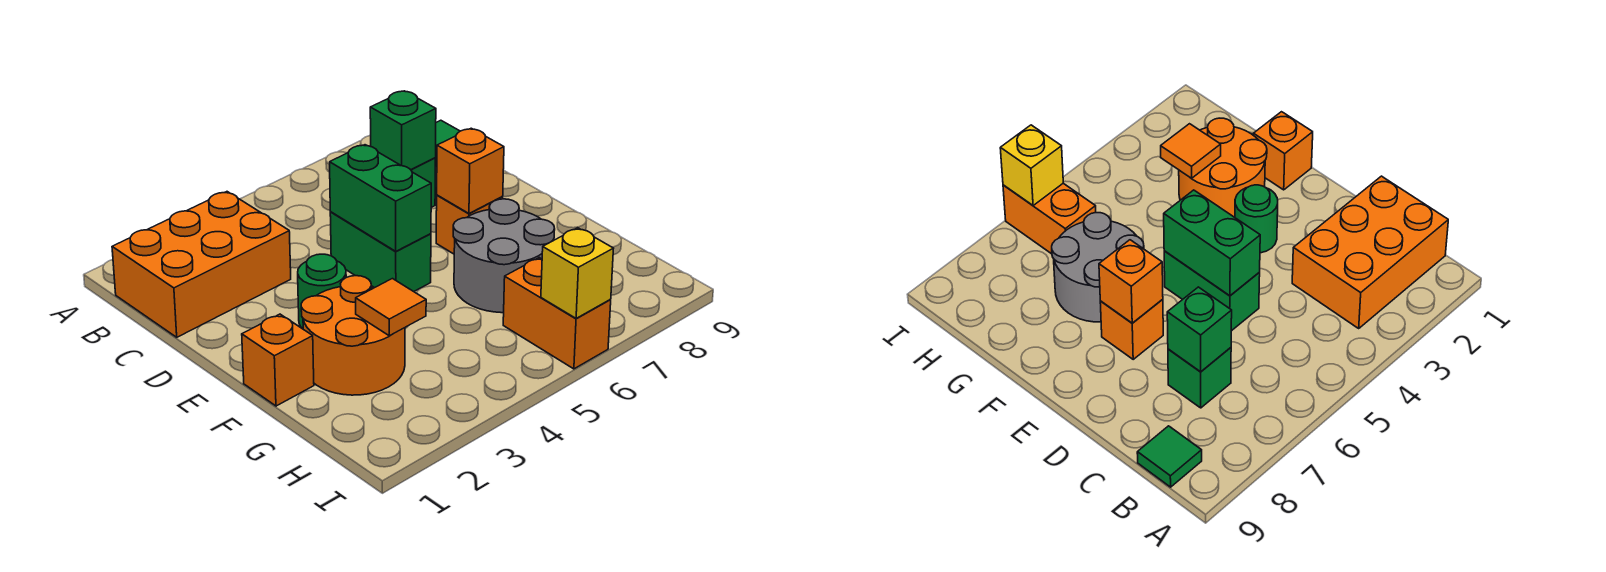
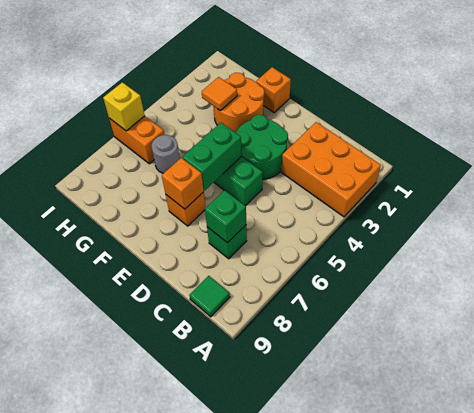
orange 2x3 brick [112,192,291,337] -> orange 2x3 brick turned to [281,122,381,217]
green 1x2 brick [330,145,431,251] -> green 1x2 brick turned to [182,123,242,190]
green 1x1 round brick [298,254,346,329] -> green 2x2 round brick [236,115,288,180]
grey 2x2 round brick [453,199,555,313] -> grey 1x1 round brick [152,135,180,173]

